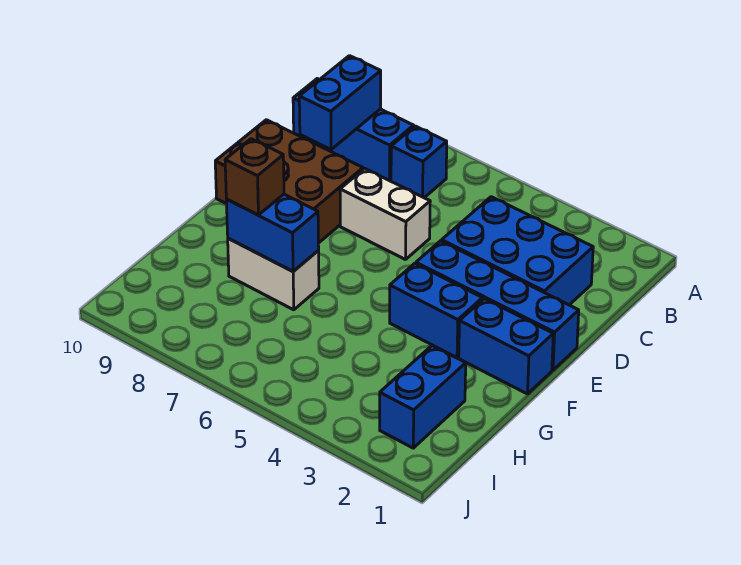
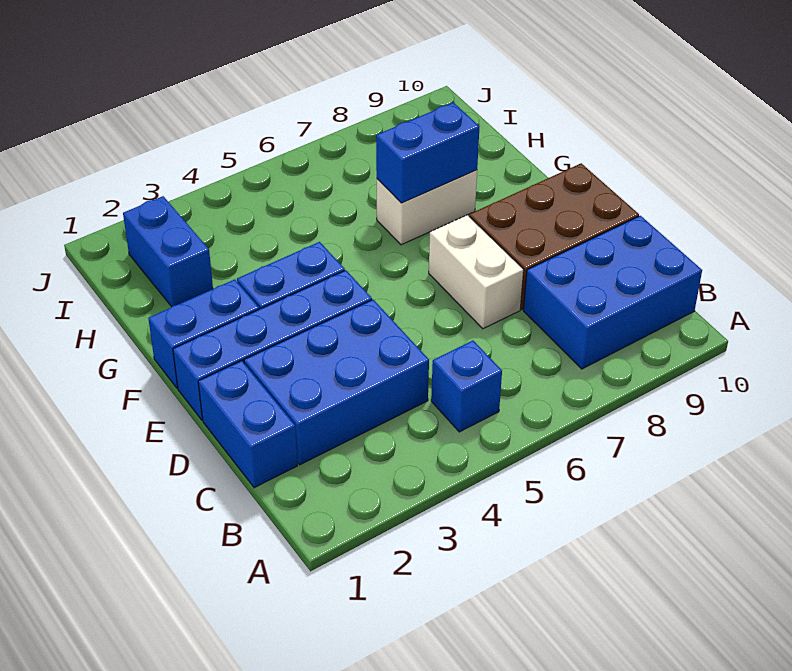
blue 1x1 brick [391,126,447,198] -> blue 1x1 brick moved to [431,341,502,432]
blue 1x3 brick [293,79,414,181] -> blue 2x3 brick [523,216,702,369]
blue 1x2 brick [299,56,381,150] -> blue 1x2 brick moved to [198,361,297,488]
white 1x2 brick [340,168,430,260] -> white 1x2 brick turned to [429,215,524,329]
brown 1x1 brick [225,139,284,215] -> none

